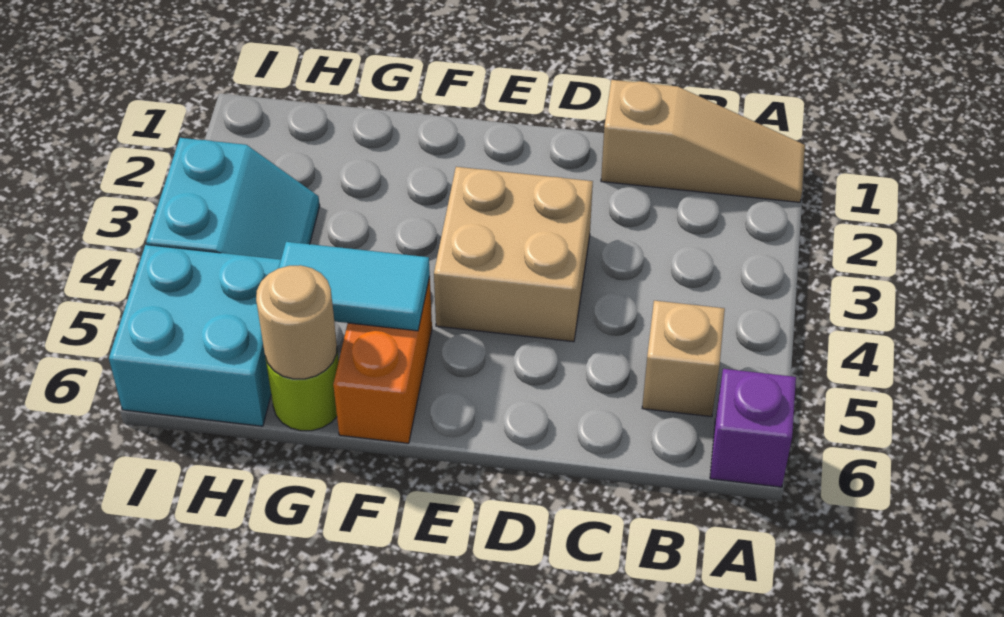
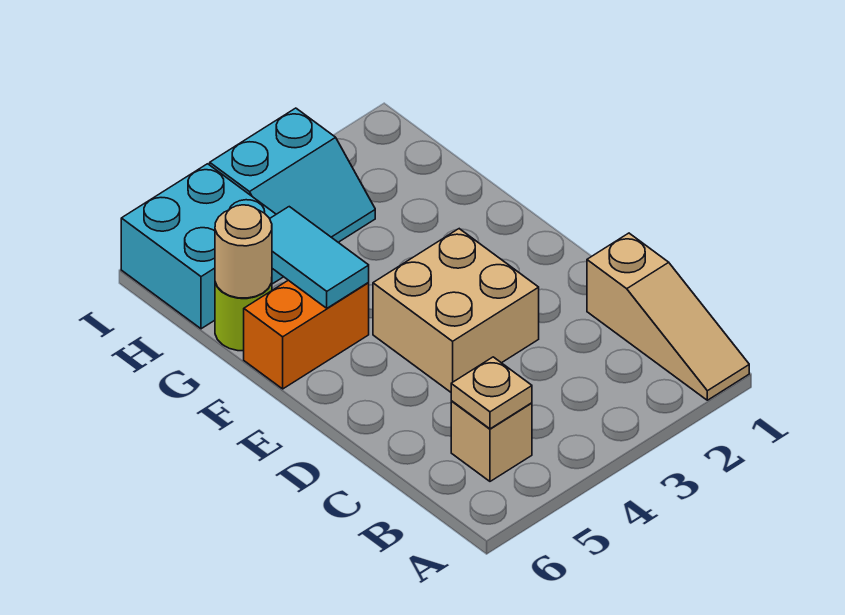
purple 1x1 brick [710,369,796,487] -> none
none -> tan 1x1 plate [451,357,532,429]

